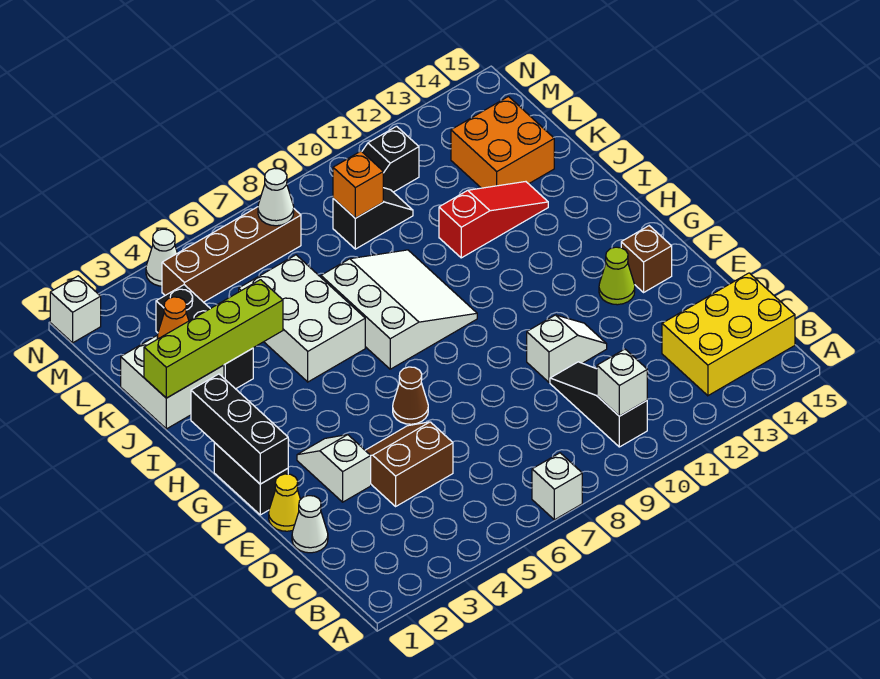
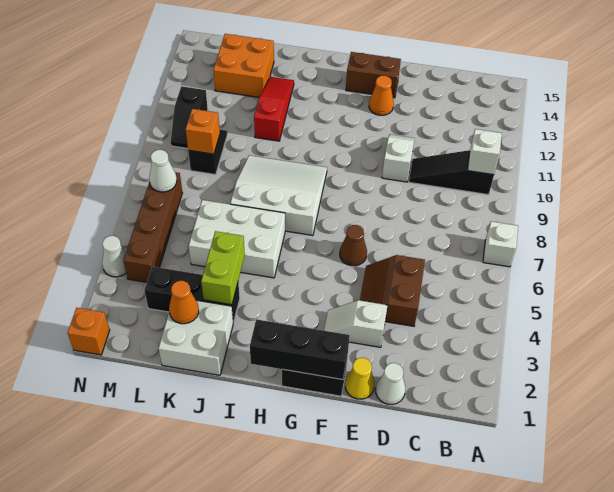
yellow 2x3 brick [662,273,795,396] -> none
lime 1x1 cone [599,247,635,305] -> orange 1x1 cone [369,76,394,115]
brown 1x1 brick [621,226,672,292] -> brown 1x2 brick [346,52,401,98]
lime 1x4 brick [144,280,283,398] -> lime 1x2 brick [201,231,245,305]
white 1x1 brick [50,276,101,343] -> orange 1x1 brick [68,308,110,355]

